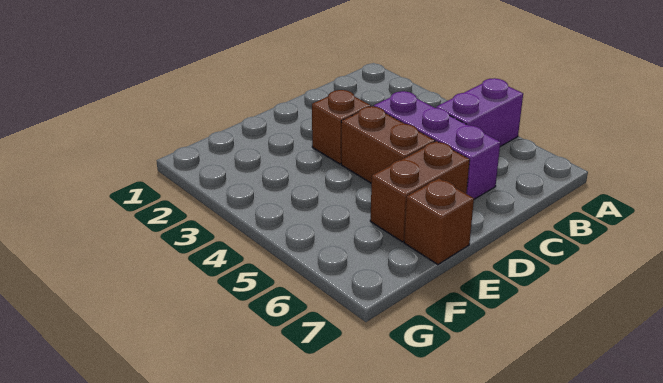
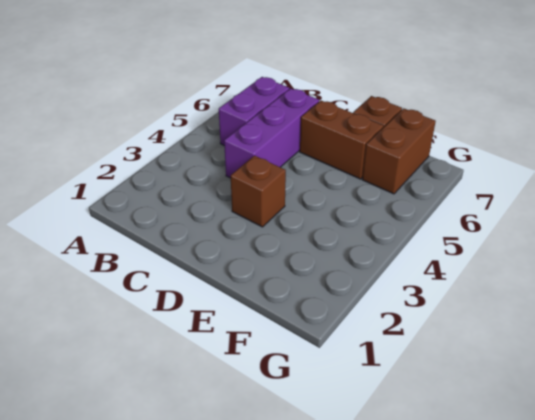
purple 1x2 brick [436,78,523,147] -> purple 1x2 brick turned to [219,77,289,145]
brown 1x2 brick [341,106,435,183] -> brown 1x2 brick moved to [362,108,436,194]

